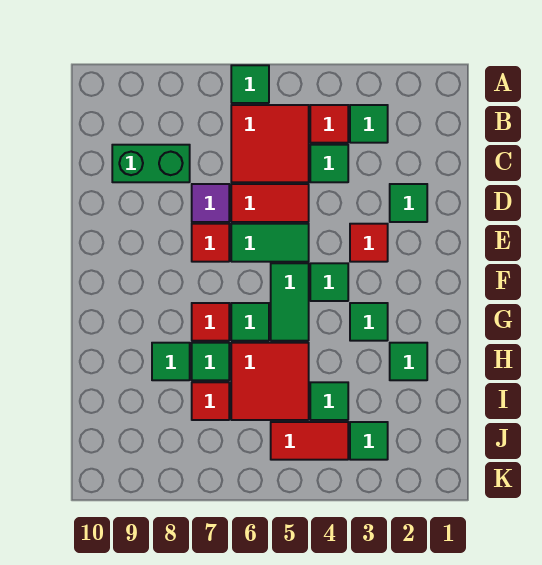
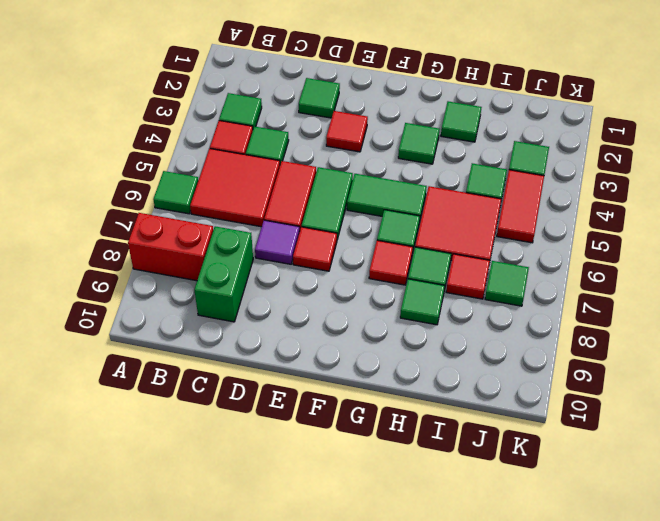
none -> red 1x2 brick [128,213,213,281]
green 1x1 tile [310,263,348,301] -> green 1x1 tile moved to [485,261,529,306]

